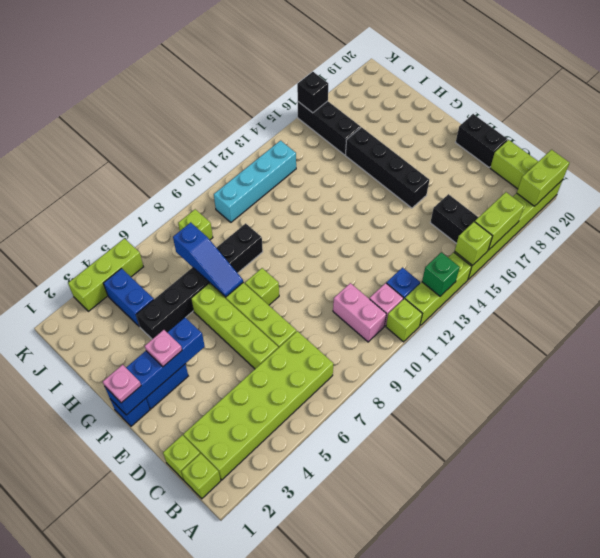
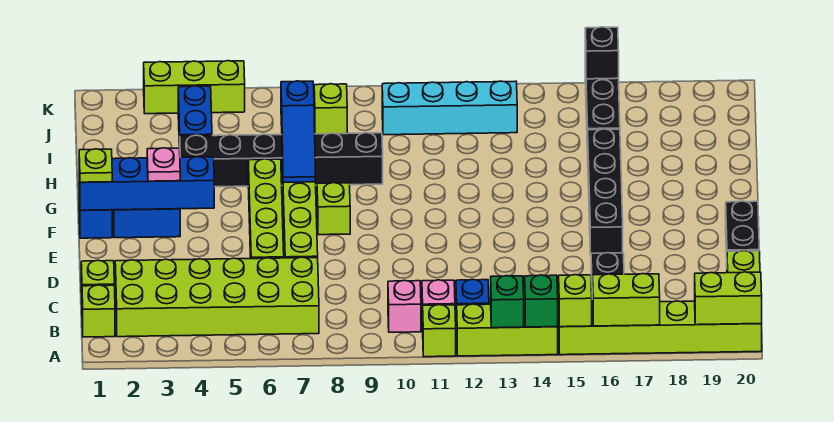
none -> green 1x1 brick [525,275,558,327]
pink 1x2 brick [333,283,386,342] -> pink 1x1 brick [388,280,421,332]
pink 1x1 plate [103,365,141,403] -> lime 1x1 plate [79,149,112,182]

